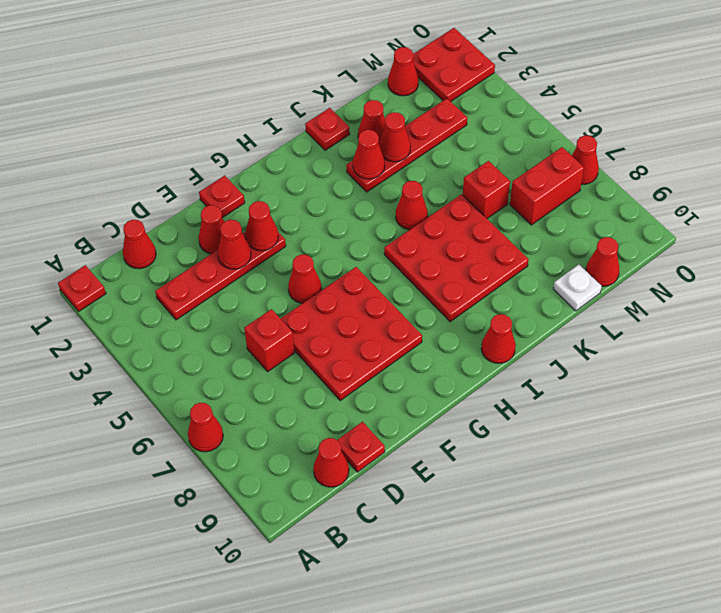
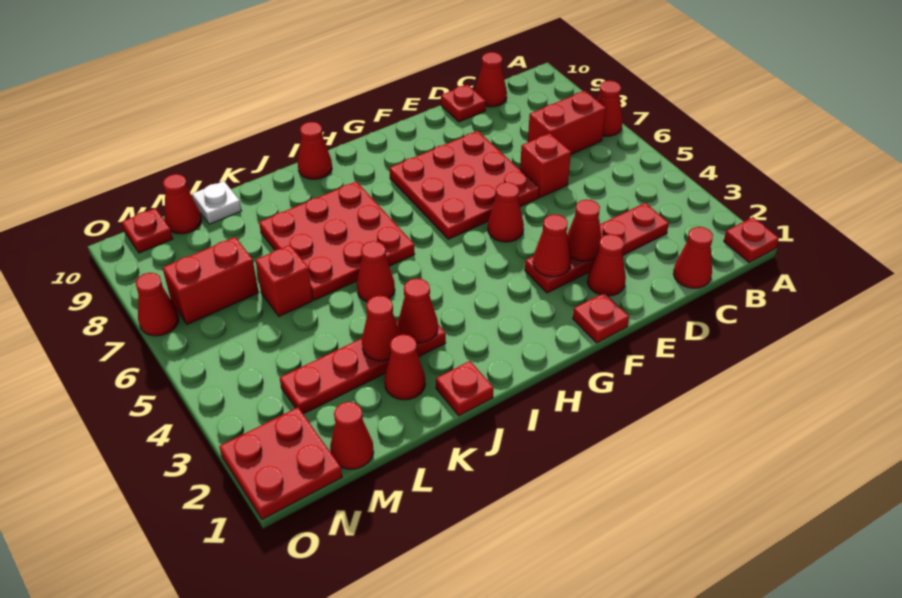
none -> red 1x2 brick [528,91,606,154]
none -> red 1x1 plate [122,208,173,253]

